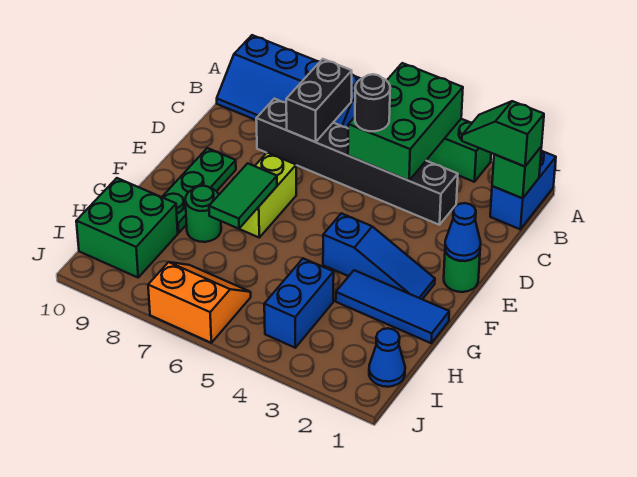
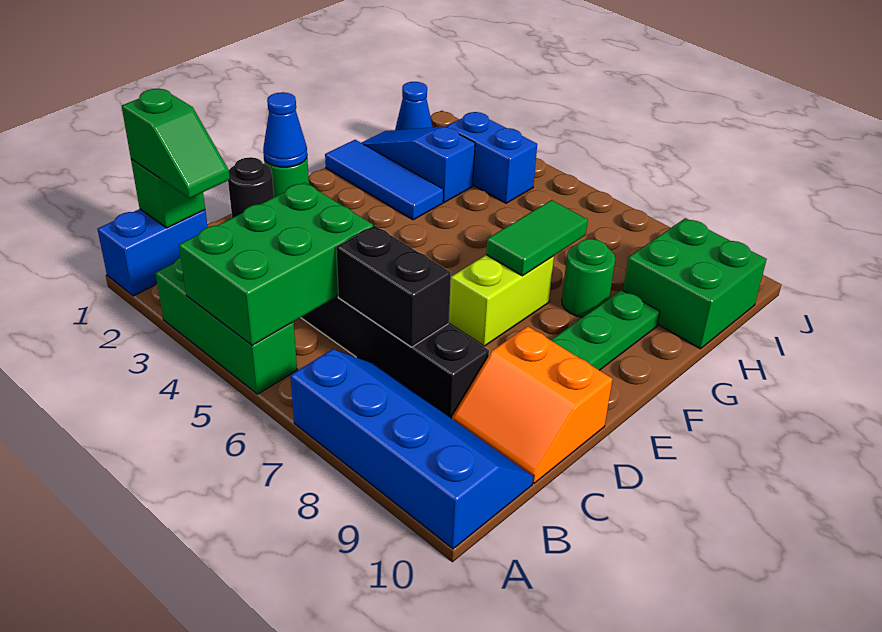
black 1x2 brick [286,59,352,142] -> black 1x2 brick turned to [336,226,451,347]
black 1x1 round brick [355,74,390,131] -> black 1x1 round brick moved to [228,157,274,218]
blue 1x3 slope [323,213,435,299] -> blue 1x3 slope moved to [361,127,475,202]
blue 1x2 brick [264,258,334,348] -> blue 1x2 brick turned to [446,112,537,203]
orange 2x2 slope [148,262,251,343] -> orange 2x2 slope moved to [452,326,612,483]

